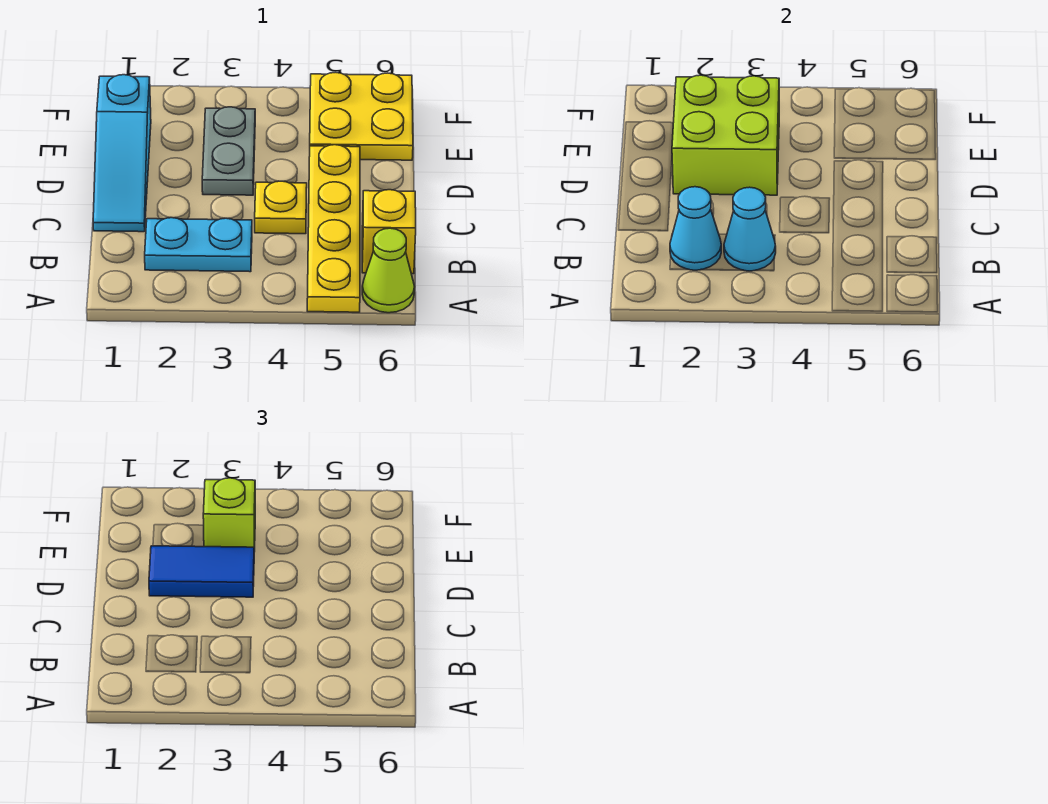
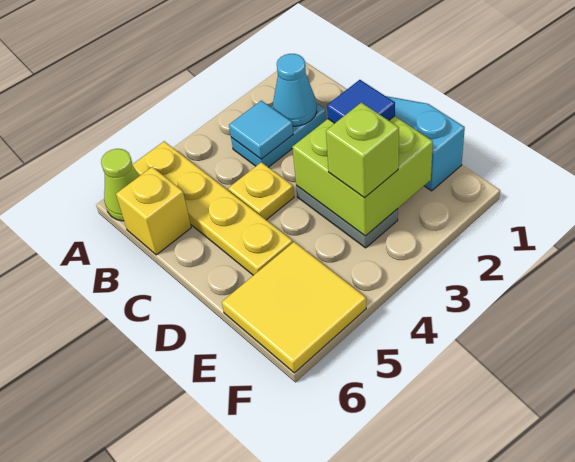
cyan 1x1 cone [724,187,776,271] -> cyan 1x1 tile [229,100,293,159]
blue 1x2 tile [149,546,254,597] -> blue 1x1 tile [327,80,395,123]
yellow 2x2 plate [310,72,413,160] -> yellow 2x2 tile [222,242,366,373]

